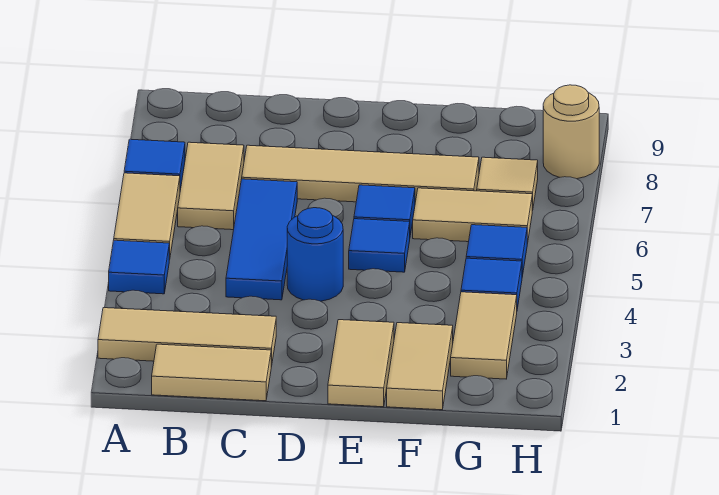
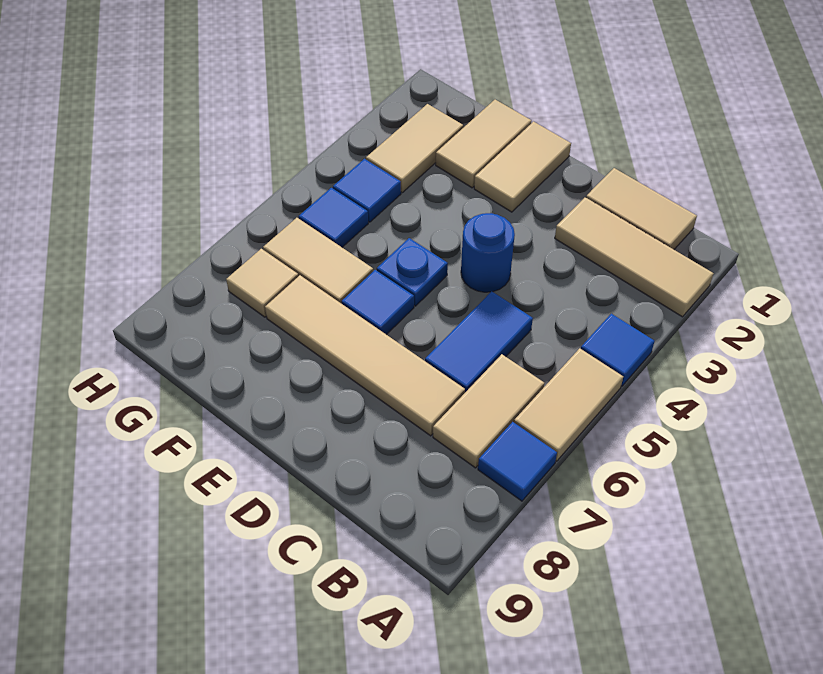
blue 1x3 tile [226,179,297,300] -> blue 1x2 tile [425,291,533,392]
blue 1x1 tile [349,219,410,272] -> blue 1x1 plate [377,238,448,306]
tan 1x1 round brick [543,85,599,179] -> none

